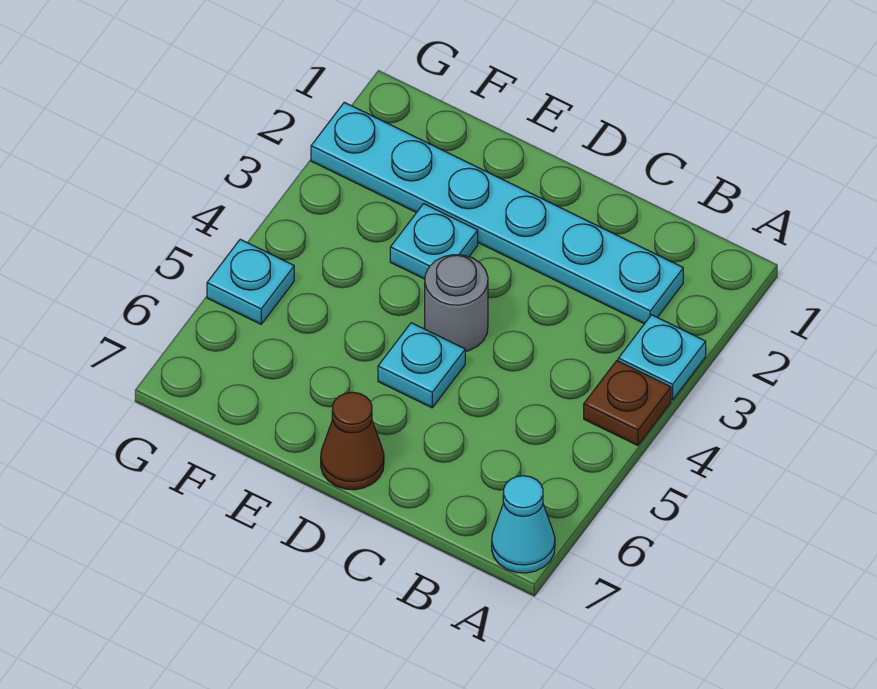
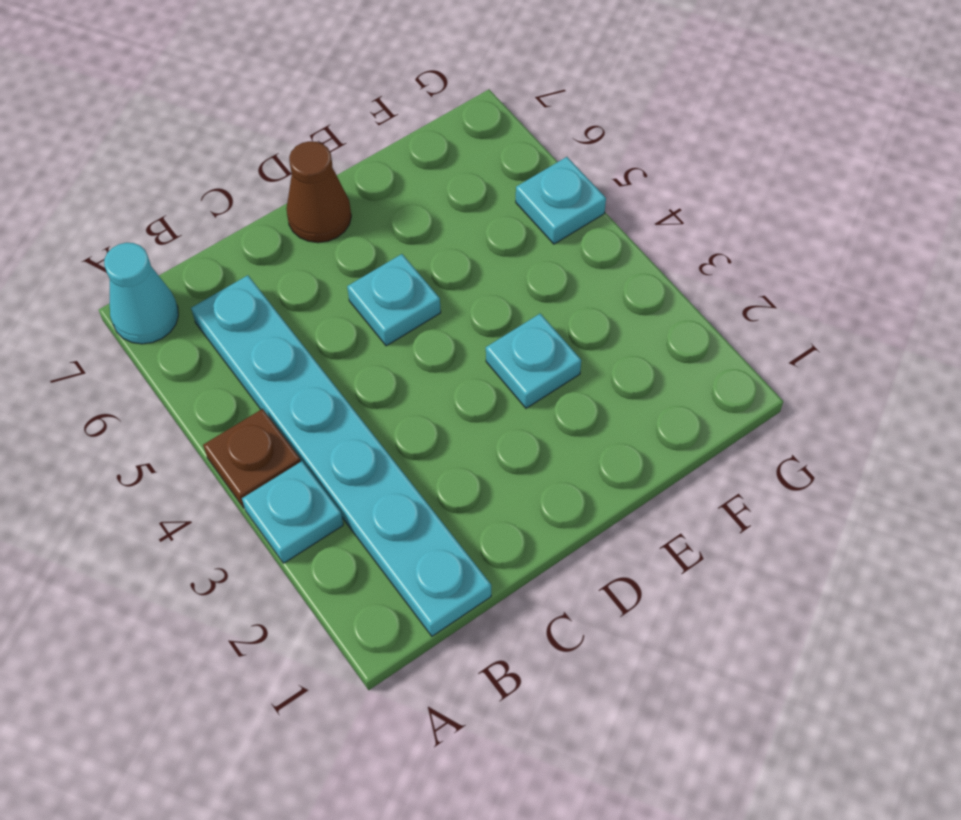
cyan 1x6 plate [311,102,683,324] -> cyan 1x6 plate turned to [191,275,491,636]
grey 1x1 round brick [425,255,488,351] -> none

